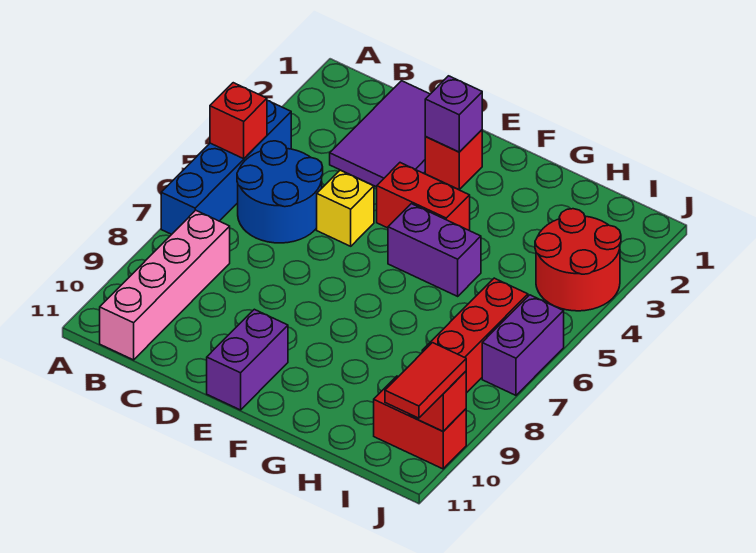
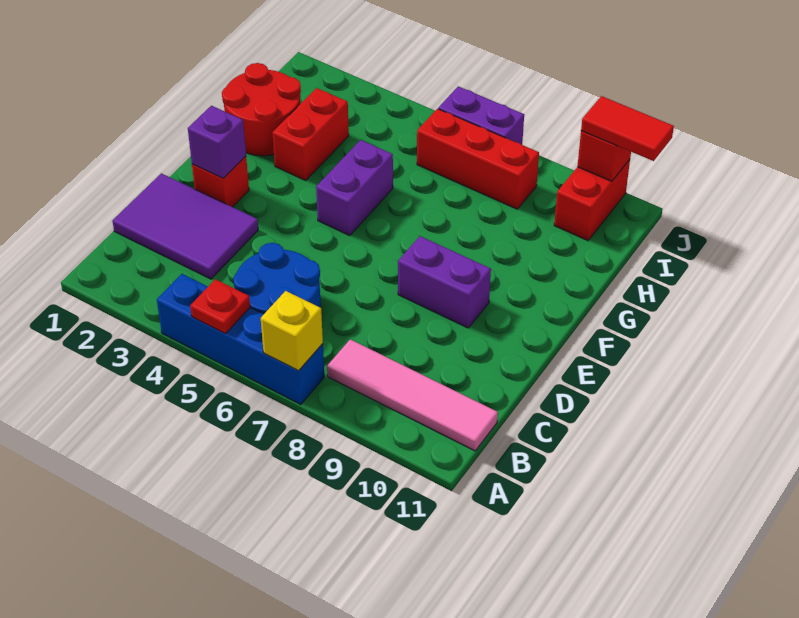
red 1x1 brick [210,83,267,159] -> red 1x1 plate [190,279,250,334]
pink 1x4 brick [100,210,230,360] -> pink 1x4 tile [327,339,498,451]
yellow 1x1 brick [317,170,374,246] -> yellow 1x1 brick moved to [261,291,323,371]
red 1x2 brick [377,163,470,231] -> red 1x2 brick moved to [272,88,349,180]
purple 1x2 brick [207,309,288,410] -> purple 1x2 brick moved to [398,236,491,328]
red 2x2 round brick [535,209,621,311] -> red 2x2 round brick moved to [222,63,301,156]

